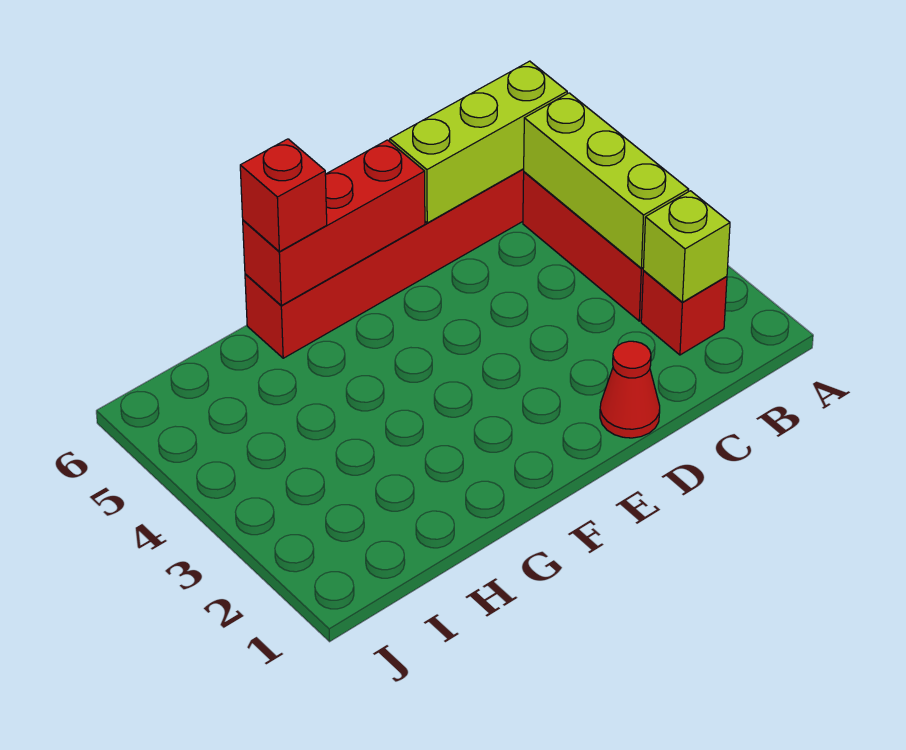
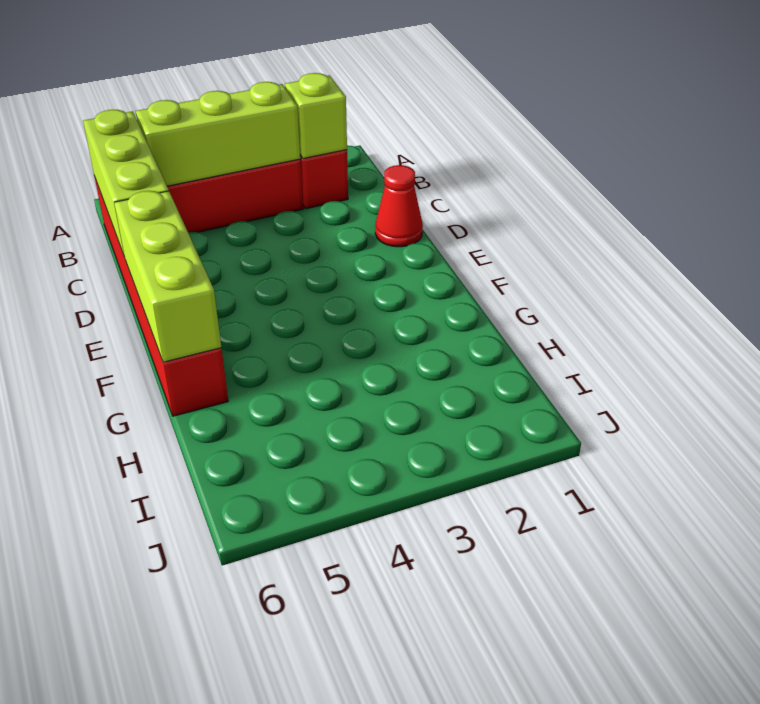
red 1x3 brick [243,140,425,306] -> lime 1x3 brick [114,191,221,362]
red 1x1 brick [240,139,327,252] -> none

